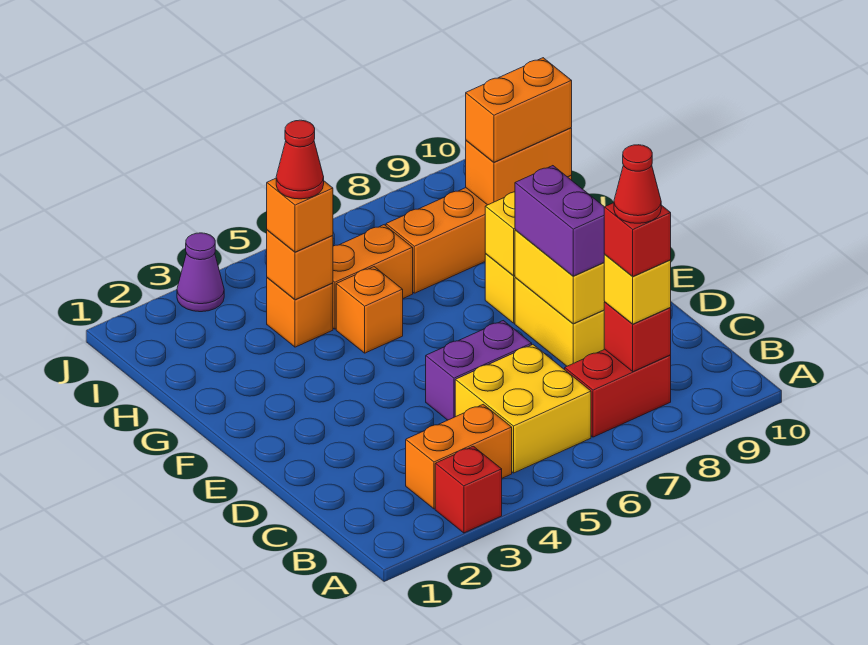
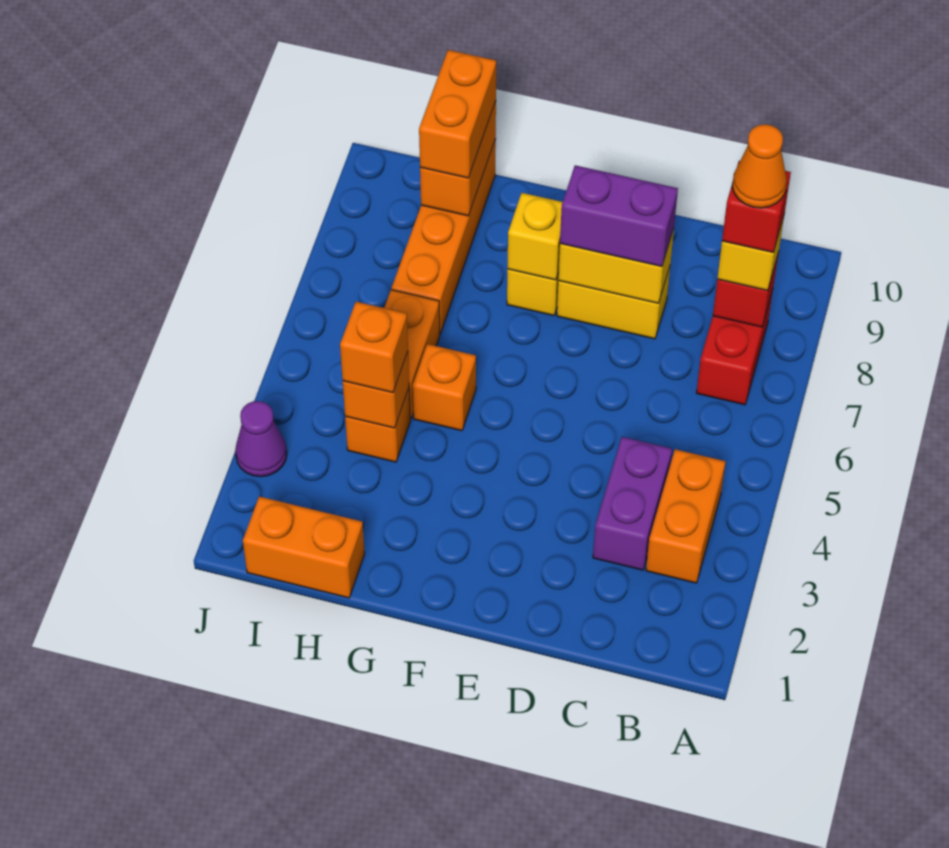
red 1x1 brick [435,446,502,533] -> none
yellow 2x2 brick [455,345,591,473] -> none
red 1x1 cone [614,145,661,223] -> orange 1x1 cone [732,124,787,208]
purple 1x2 brick [426,321,532,420] -> purple 1x2 brick moved to [593,437,672,570]
none -> orange 1x2 brick [243,496,365,598]
red 1x1 cone [276,120,324,199] -> none

